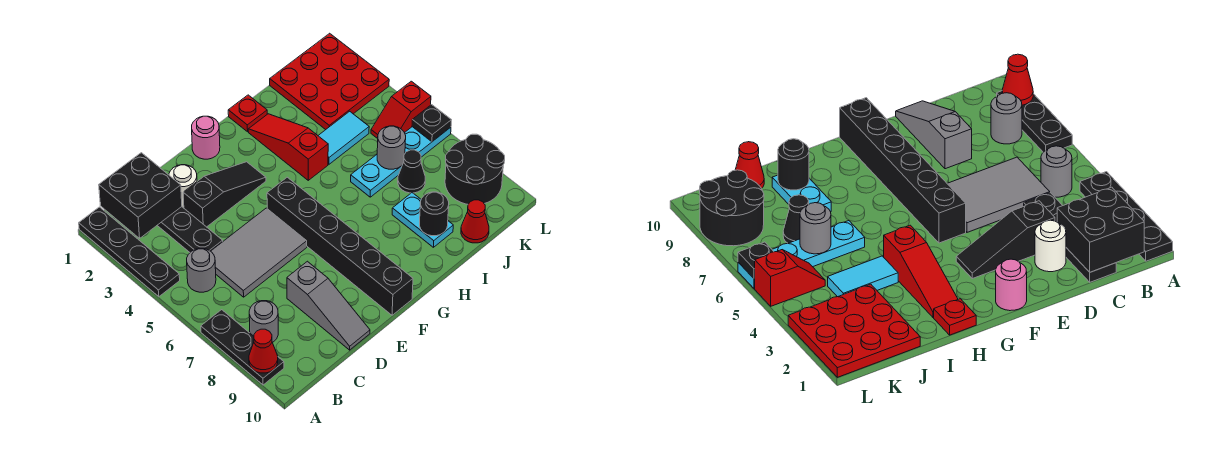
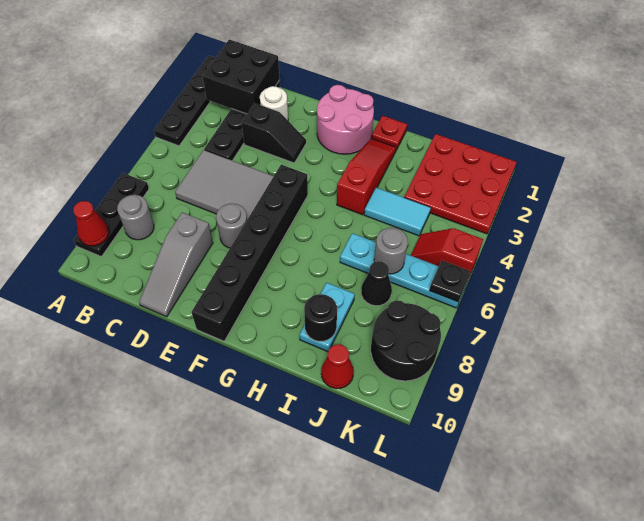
grey 1x1 round brick [187,248,216,292] -> grey 1x1 round brick moved to [216,204,247,248]
black 1x3 slope [183,162,266,227] -> black 1x2 slope [242,103,306,163]
pink 1x1 round brick [192,116,220,159] -> pink 2x2 round brick [317,85,374,154]

